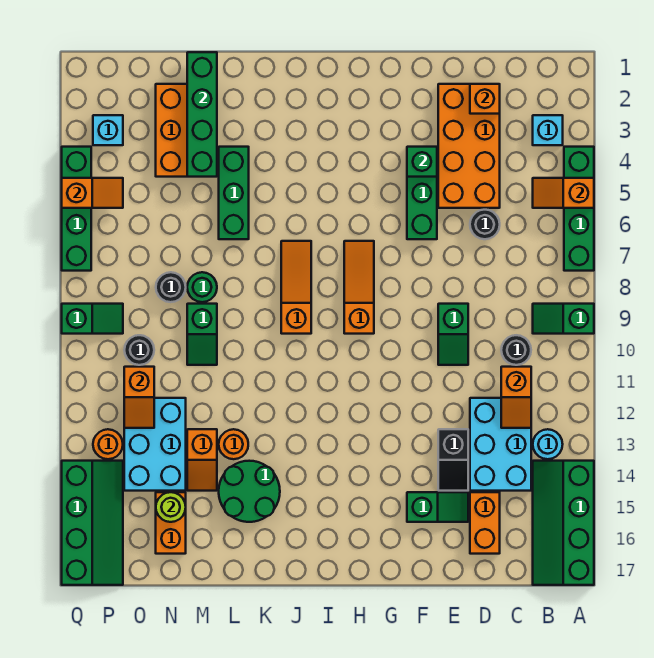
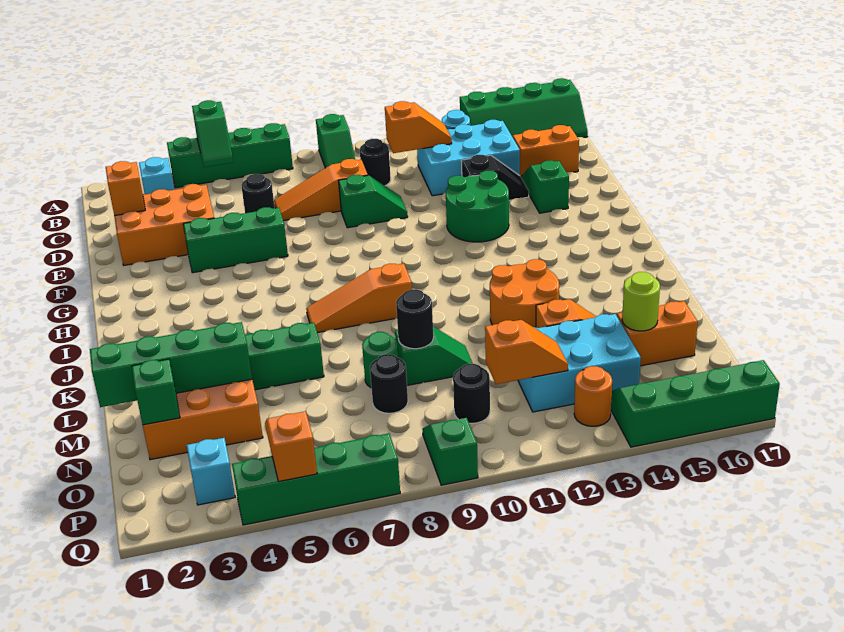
orange 1x2 slope [533,178,594,208] -> green 1x2 slope [192,100,233,167]
orange 2x4 brick [438,84,500,208] -> orange 2x3 brick [114,184,214,265]
green 1x1 brick [407,147,437,177] -> green 1x1 brick moved to [132,359,180,425]
orange 1x3 slope [344,241,374,334] -> orange 1x3 slope moved to [274,159,368,221]
green 2x2 round brick [219,461,280,522] -> green 2x2 round brick moved to [446,171,509,242]
orange 1x1 round brick [219,429,248,459] -> orange 2x2 round brick [490,259,559,327]
none -> black 1x1 round brick [396,289,434,349]

